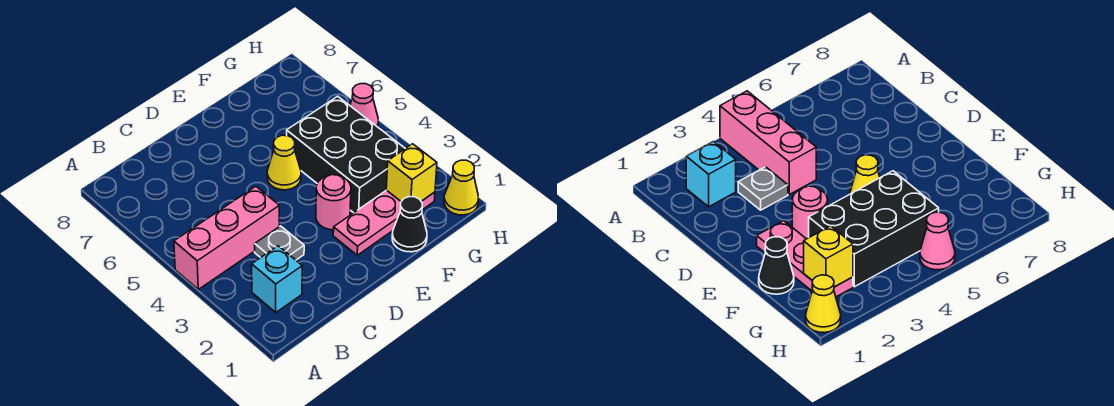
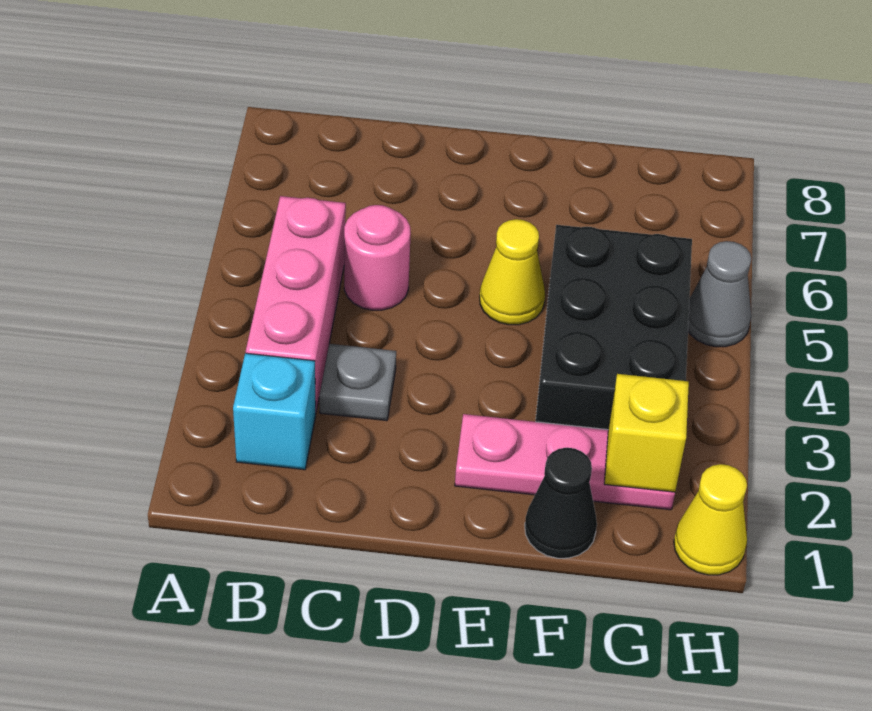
pink 1x3 brick [174,186,279,289] -> pink 1x3 brick turned to [246,196,346,411]
pink 1x1 round brick [316,175,351,230] -> pink 1x1 round brick moved to [344,205,411,310]
pink 1x1 cone [350,84,378,127] -> grey 1x1 cone [688,241,751,347]

